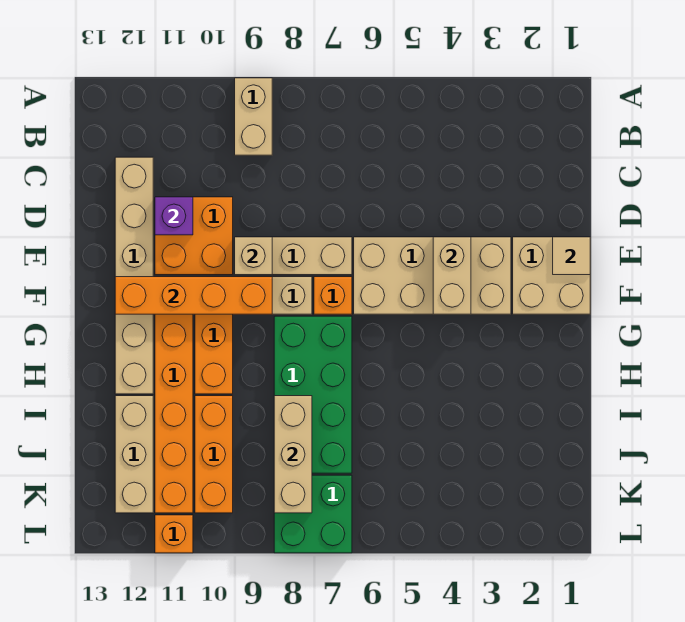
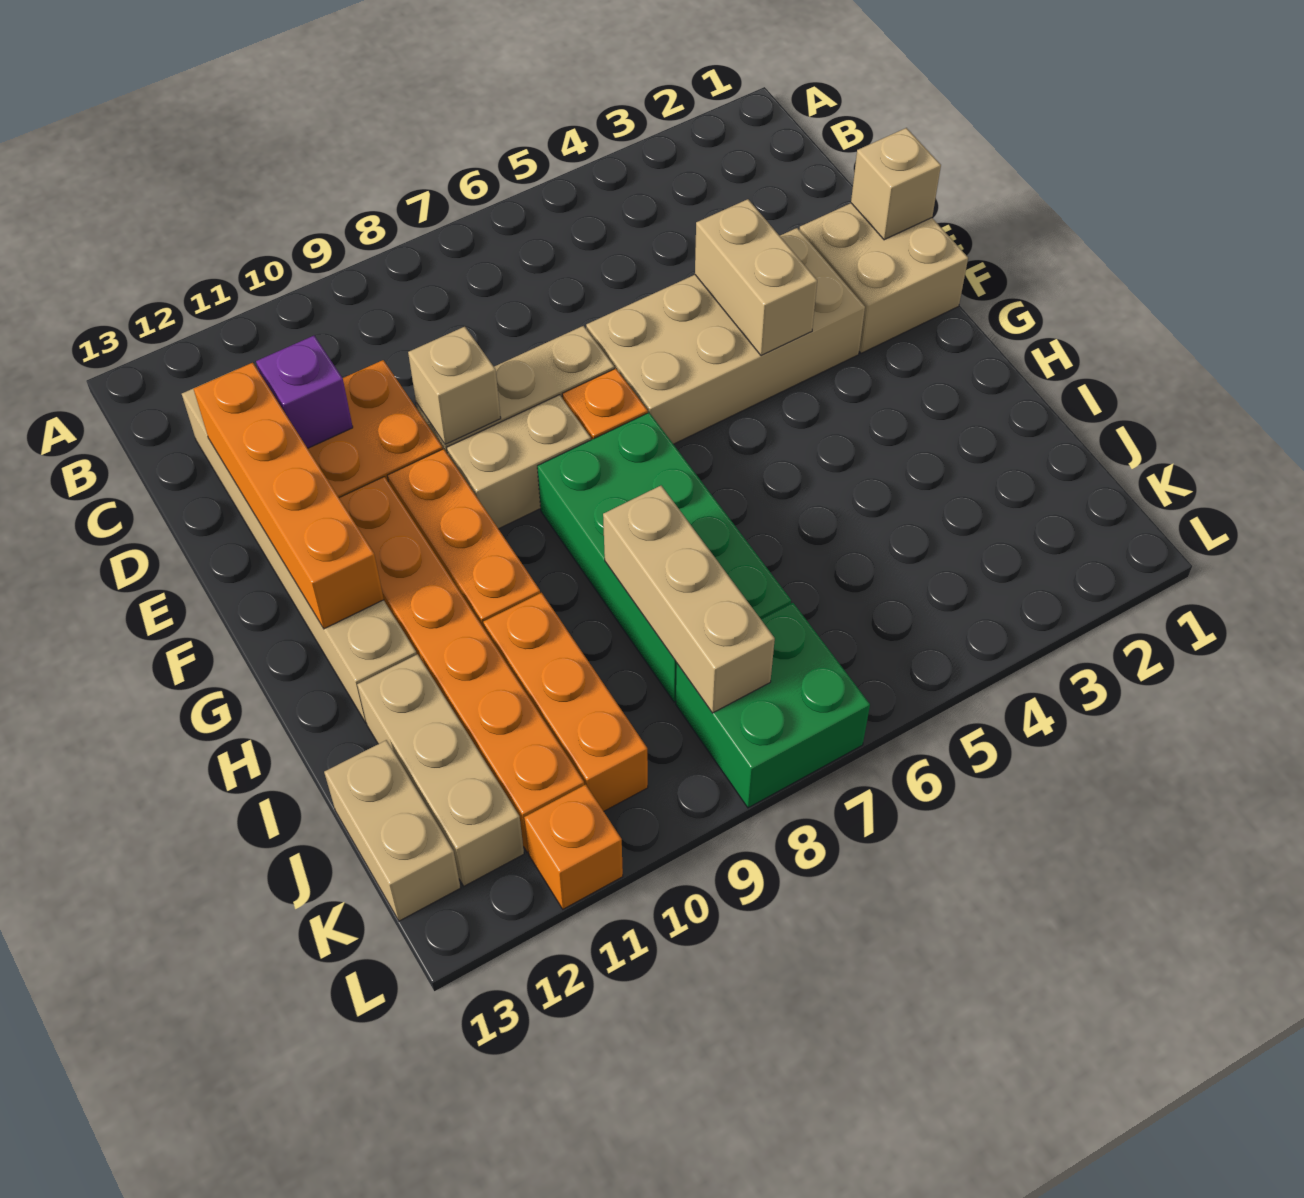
tan 1x2 brick [235,78,272,155] -> tan 1x2 brick moved to [324,740,460,921]
tan 1x1 tile [553,237,590,275] -> tan 1x1 brick [851,128,941,240]
orange 1x4 brick [115,277,272,314] -> orange 1x4 brick turned to [194,363,384,629]

